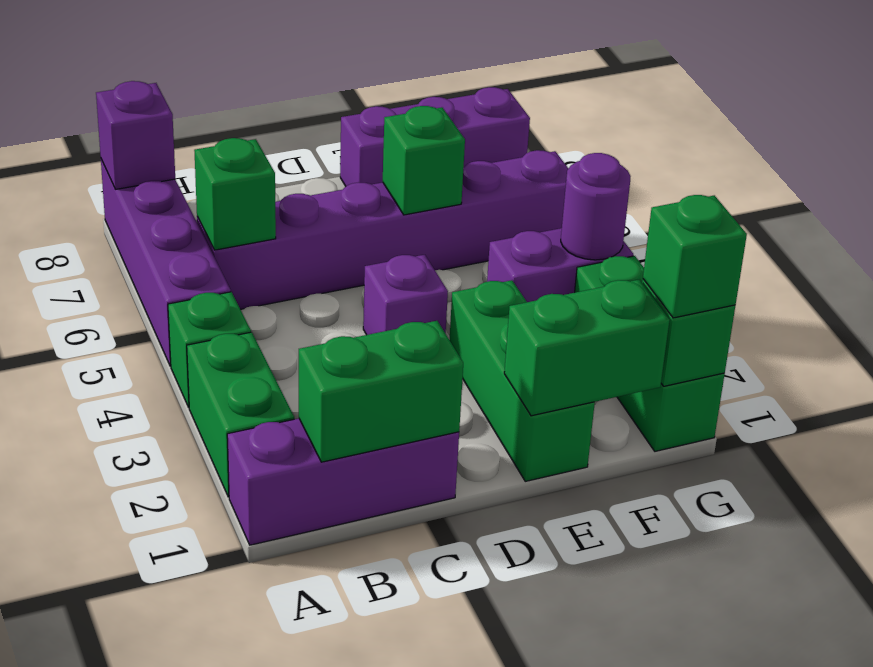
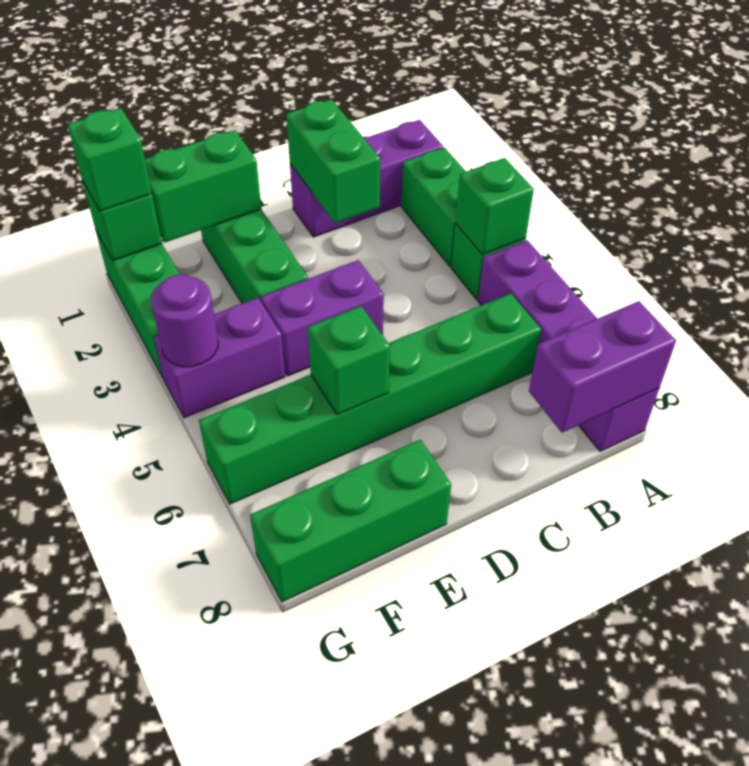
purple 1x1 brick [96,81,175,189] -> purple 1x2 brick [529,301,676,432]
green 1x2 brick [299,321,463,462] -> green 1x2 brick turned to [286,99,380,223]
purple 1x6 brick [197,150,569,309] -> green 1x6 brick [199,294,541,504]
green 1x1 brick [194,138,276,250] -> green 1x1 brick moved to [455,158,534,255]
purple 1x1 brick [363,255,448,335] -> purple 1x2 brick [261,260,384,376]
purple 1x3 brick [340,87,530,186] -> green 1x3 brick [250,440,451,602]

